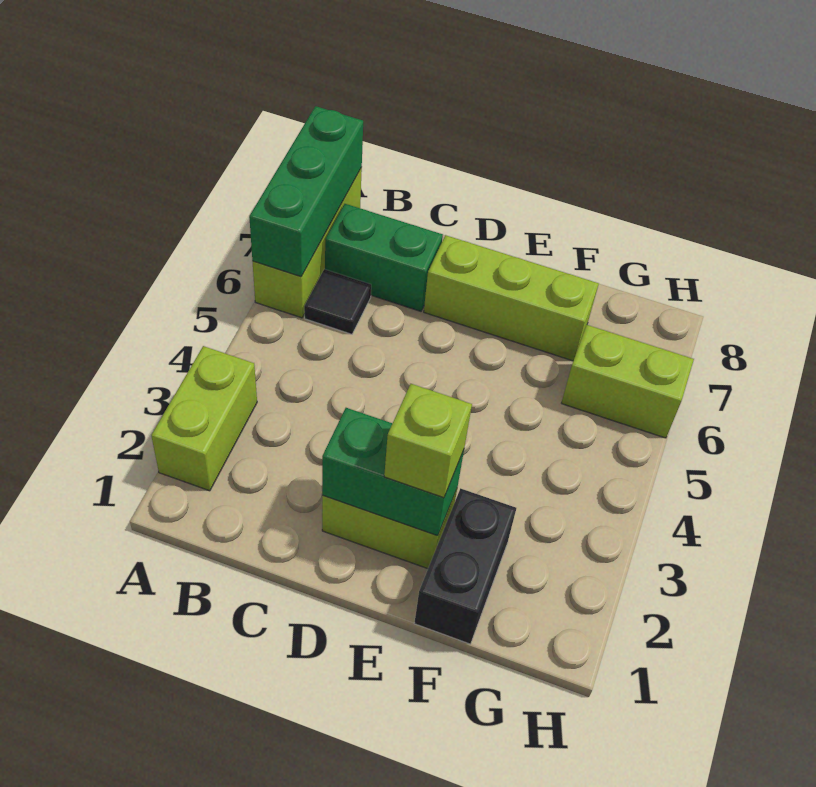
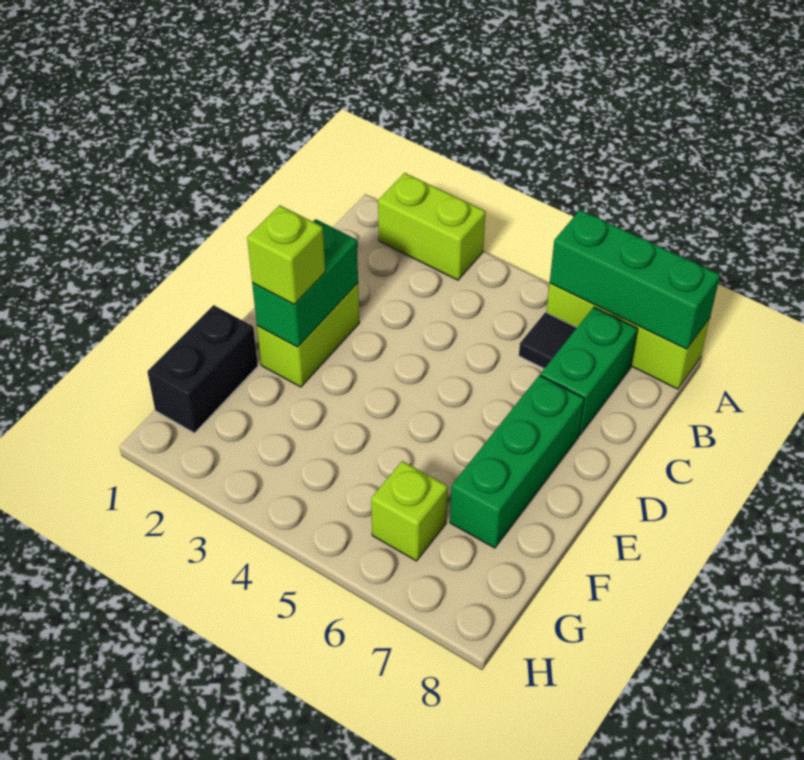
lime 1x3 brick [424,235,599,361] -> green 1x3 brick [450,375,584,548]
black 1x2 brick [414,488,516,644] -> black 1x2 brick turned to [147,305,258,433]
lime 1x2 brick [562,325,694,438] -> lime 1x1 brick [371,461,448,561]

